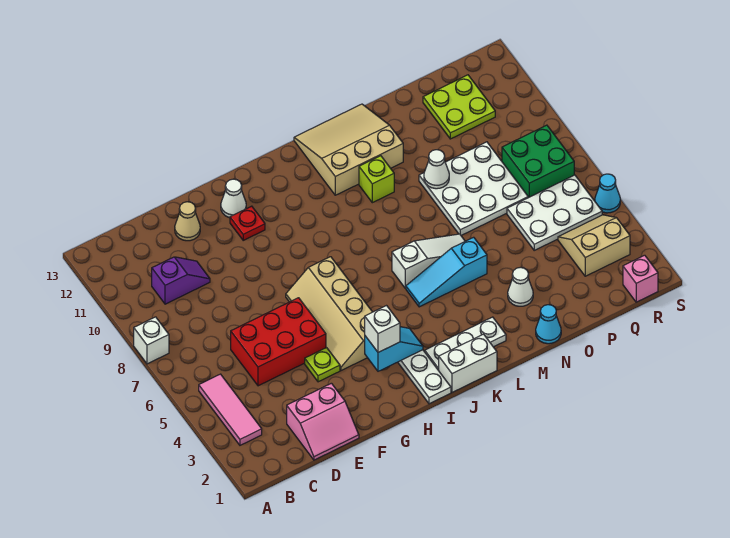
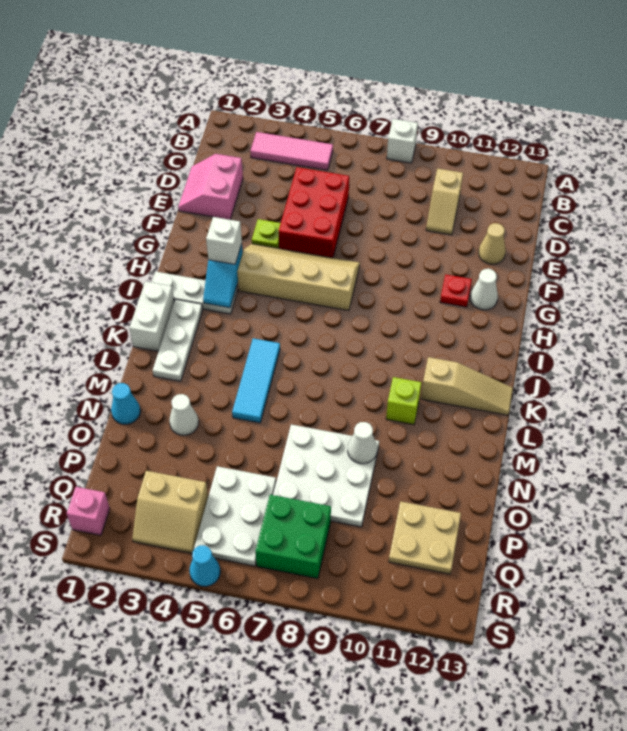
purple 1x2 slope [152,257,210,304] -> tan 1x2 slope [426,169,463,235]
cyan 1x3 slope [406,237,487,307] -> cyan 1x3 tile [232,338,280,423]
white 1x3 slope [392,234,465,288] -> none
tan 3x3 slope [294,104,403,195] -> tan 1x3 slope [421,357,513,415]
lime 2x2 plate [423,75,495,139] -> tan 2x2 plate [389,502,461,574]
tan 2x2 slope [558,215,630,276] -> tan 2x2 slope turned to [132,471,208,553]

